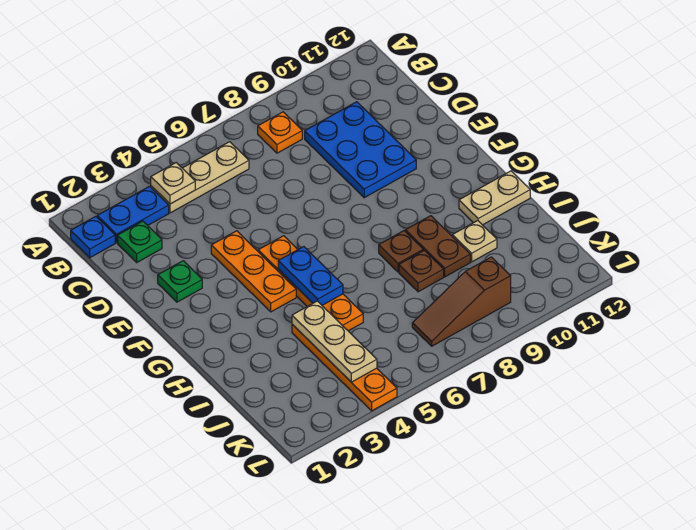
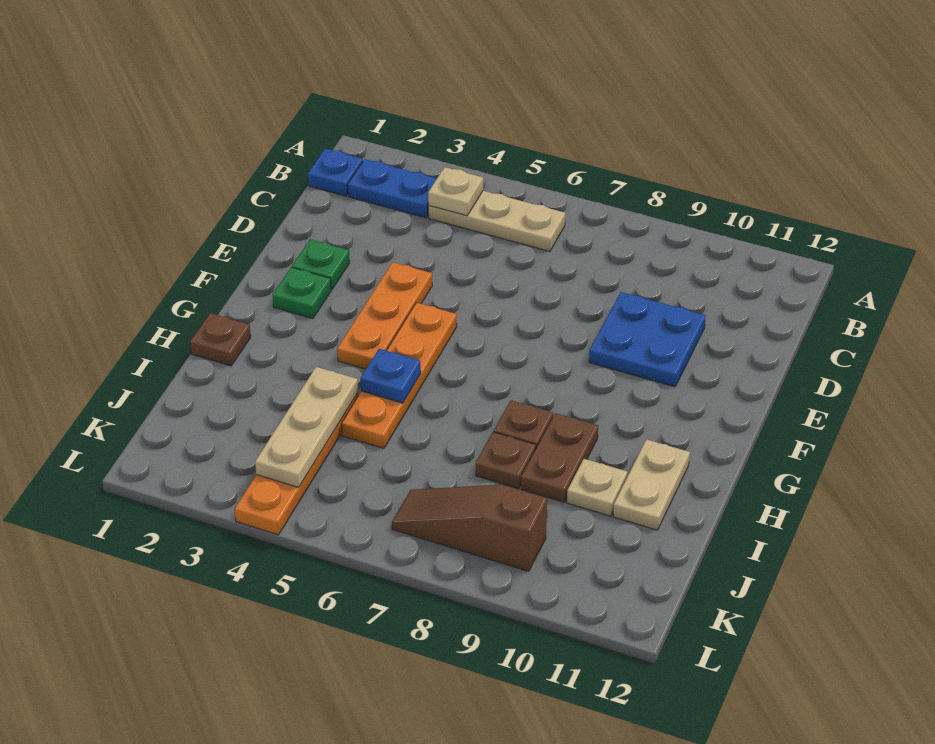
orange 1x1 plate [258,112,302,153] -> none
green 1x1 plate [118,221,162,262] -> green 1x1 plate moved to [273,267,331,319]
blue 2x3 plate [305,102,416,198] -> blue 2x2 plate [589,292,706,387]
blue 1x2 plate [278,247,343,305] -> blue 1x1 plate [361,349,421,403]
none -> brown 1x1 plate [190,313,251,366]
tan 1x2 plate [459,171,530,225] -> tan 1x2 plate turned to [613,439,690,530]

